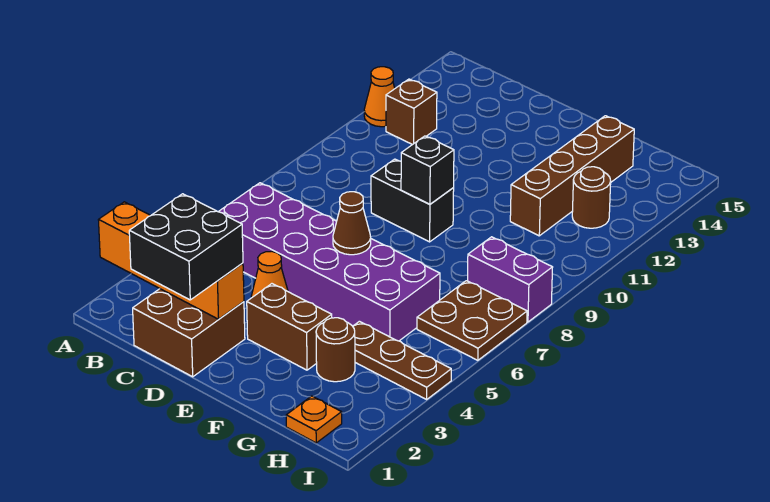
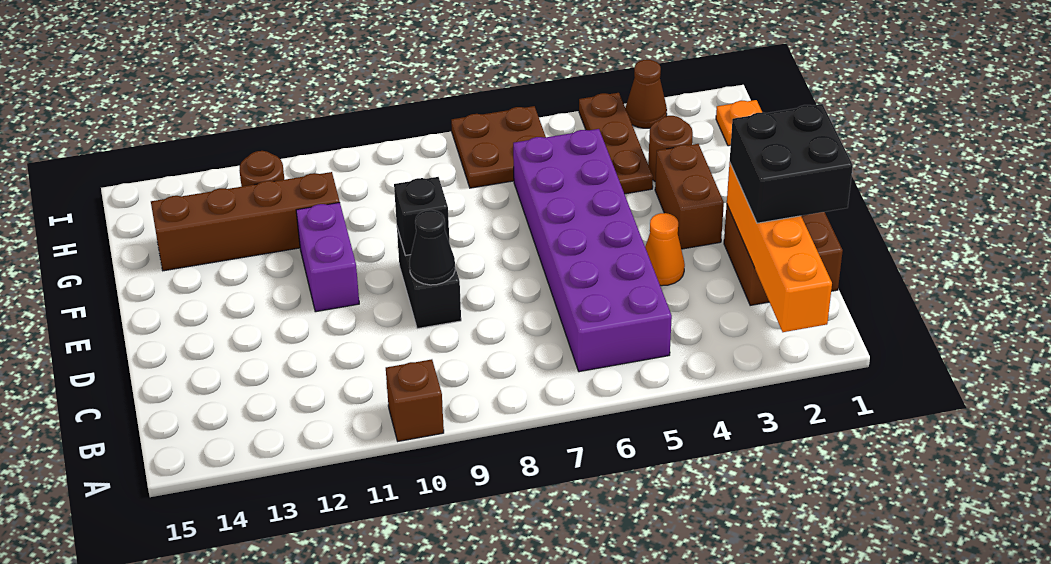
orange 1x1 cone [364,67,395,127] -> none
brown 1x1 brick [386,79,437,145] -> brown 1x1 brick moved to [386,359,444,441]
none -> black 1x1 cone [409,210,455,285]
brown 1x1 cone [333,192,371,255] -> brown 1x1 cone moved to [626,60,667,128]
purple 1x2 brick [468,237,553,322] -> purple 1x2 brick moved to [296,203,359,312]

